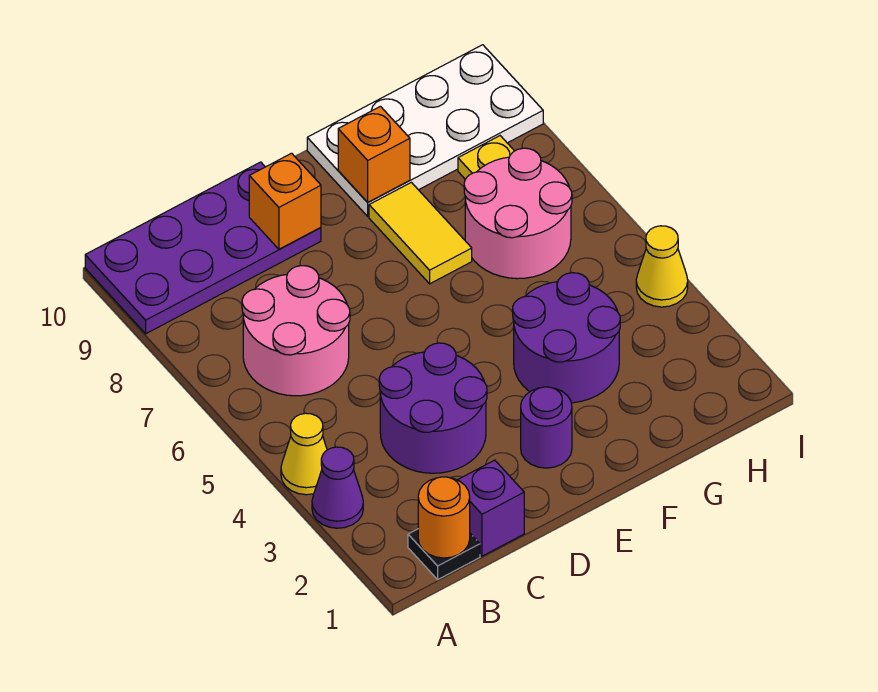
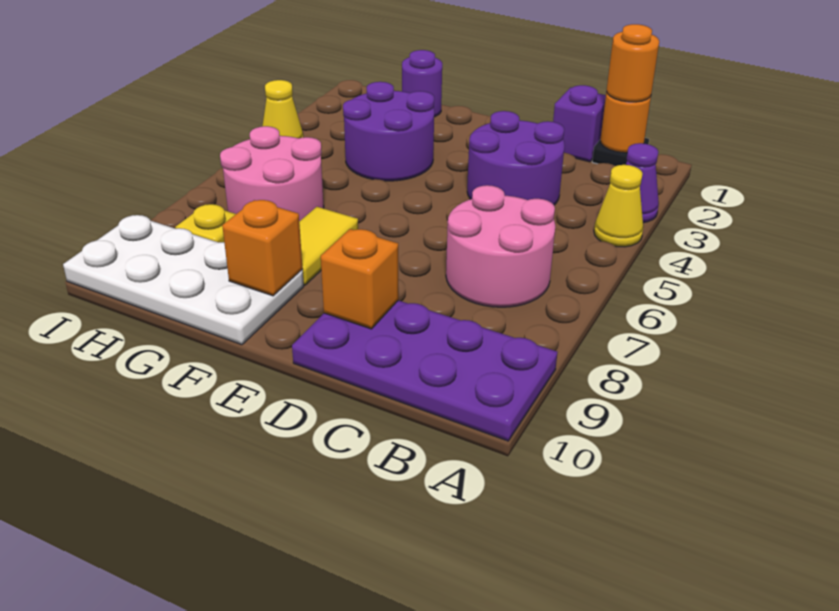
none -> orange 1x1 round brick [607,24,659,102]
purple 1x1 round brick [521,387,572,468] -> purple 1x1 round brick moved to [402,50,442,117]

